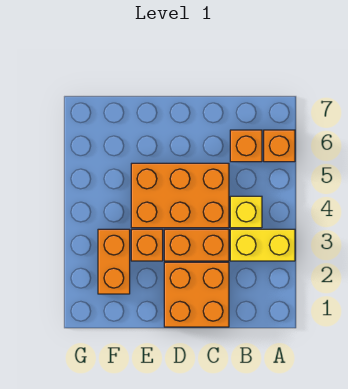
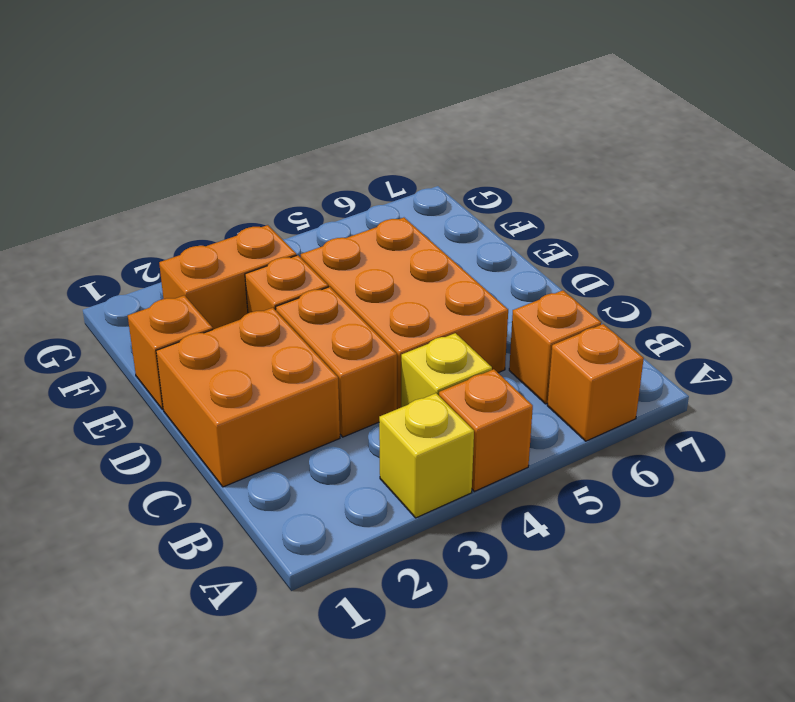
yellow 1x2 brick [230,229,295,261] -> yellow 1x1 brick [379,393,474,518]
none -> orange 1x1 brick [439,369,533,491]
none -> orange 1x1 brick [128,295,213,410]

